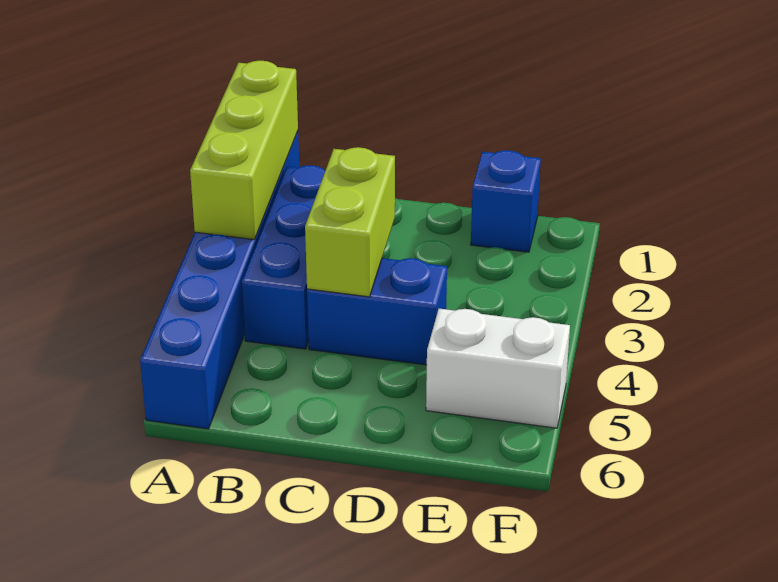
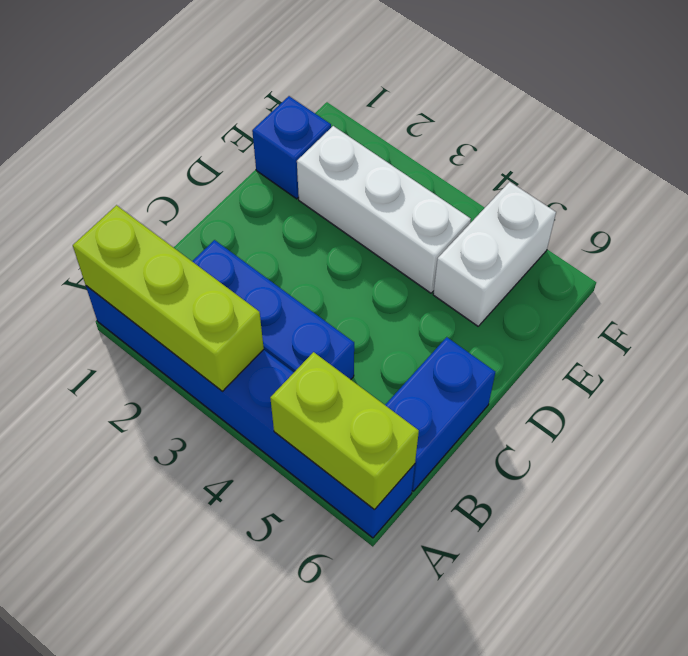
lime 1x2 brick [305,147,395,297] -> lime 1x2 brick moved to [270,352,419,510]
blue 1x2 brick [307,258,447,365] -> blue 1x2 brick moved to [385,337,495,491]
none -> white 1x3 brick [297,126,471,293]

